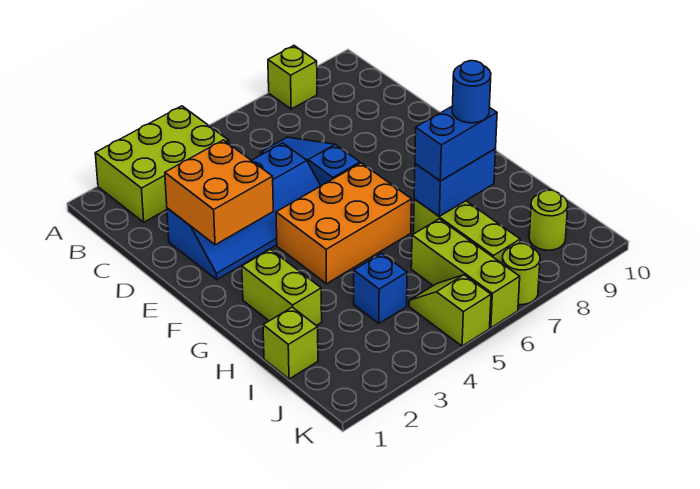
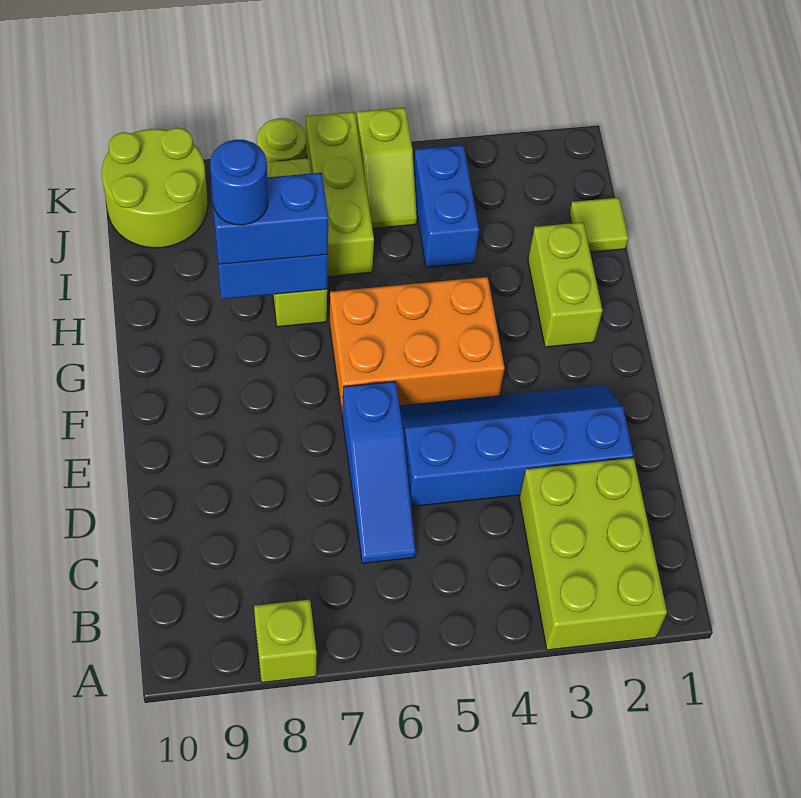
lime 2x3 brick [95,106,229,222] -> lime 2x3 brick turned to [519,458,667,650]
orange 2x2 brick [165,140,273,245] -> none
lime 1x1 brick [263,307,318,379] -> lime 1x1 tile [569,198,628,252]
blue 1x1 brick [354,253,407,324] -> blue 1x2 brick [414,145,479,268]
lime 1x1 round brick [529,190,568,250] -> lime 2x2 round brick [102,128,208,248]

